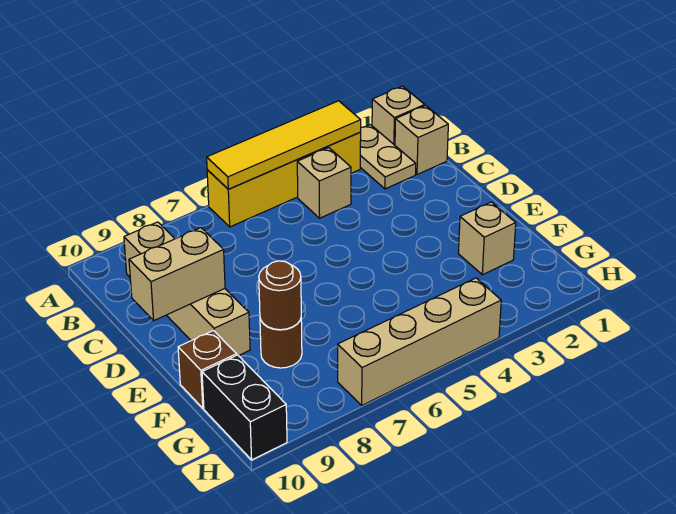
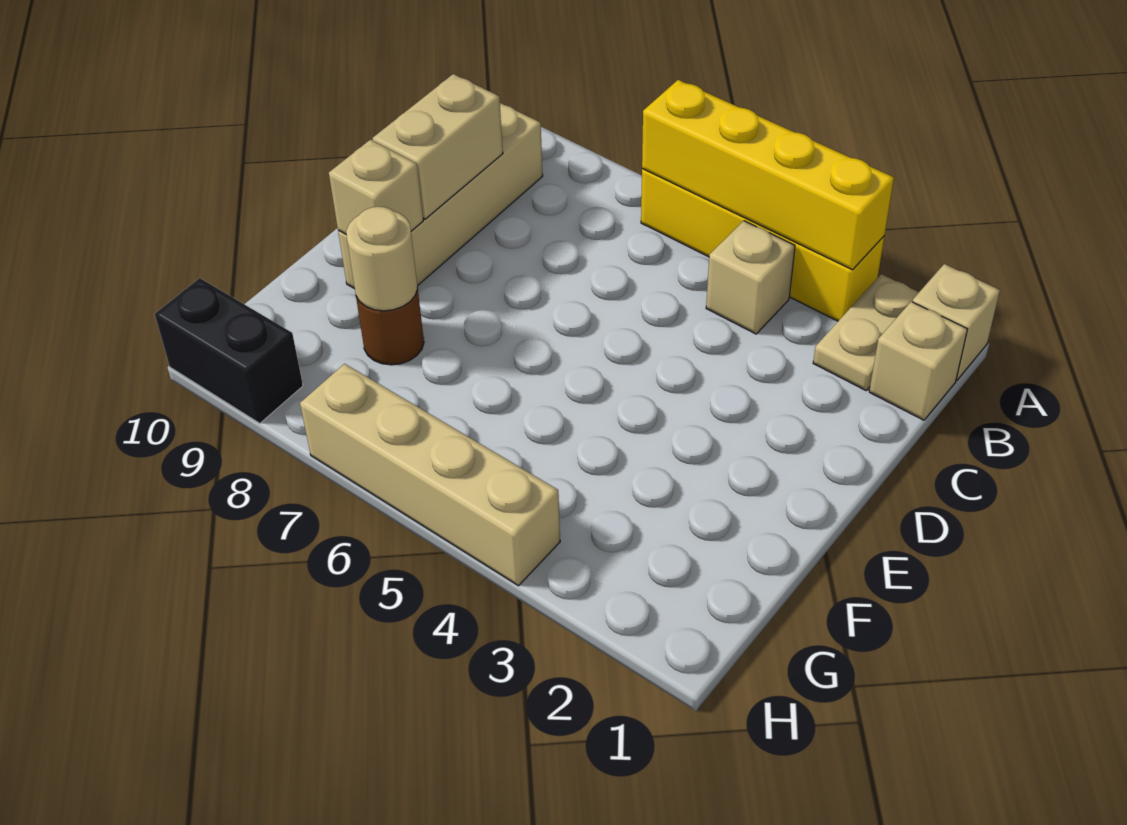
yellow 1x4 tile [207,101,361,189] -> yellow 1x4 brick [642,80,894,270]
tan 1x2 brick [129,228,225,320] -> tan 1x2 brick turned to [372,74,503,219]
tan 1x1 brick [458,202,516,275] -> tan 1x1 brick moved to [329,140,423,234]
brown 1x1 round brick [259,261,301,330] -> tan 1x1 round brick [346,207,418,311]
brown 1x1 brick [178,331,237,408] -> none
black 1x2 brick [202,355,287,460] -> black 1x2 brick turned to [155,278,303,423]

